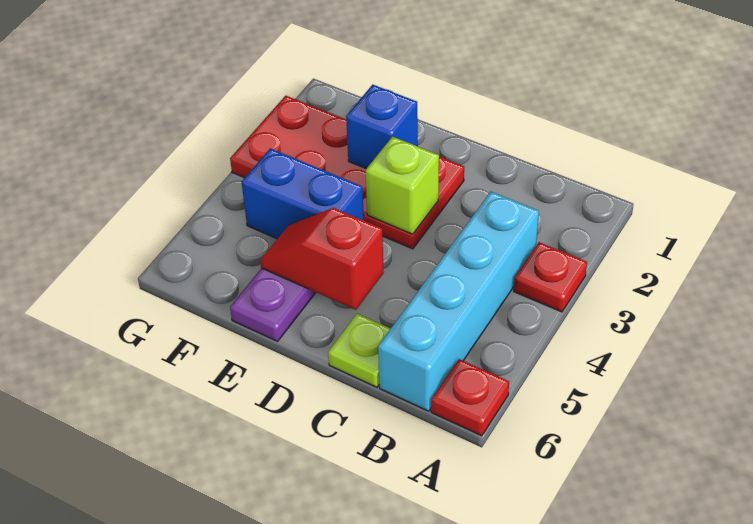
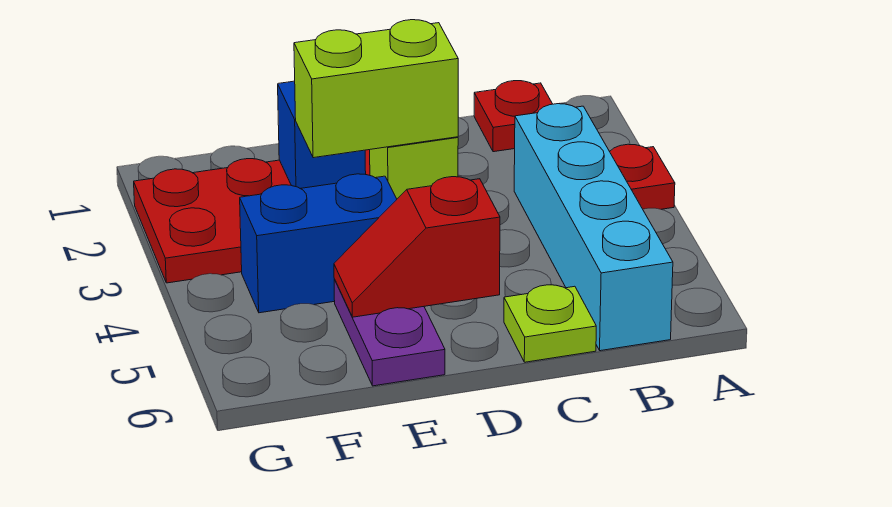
red 1x1 plate [431,359,509,436] -> red 1x1 plate moved to [474,81,552,152]
none -> lime 1x2 brick [294,20,458,158]

